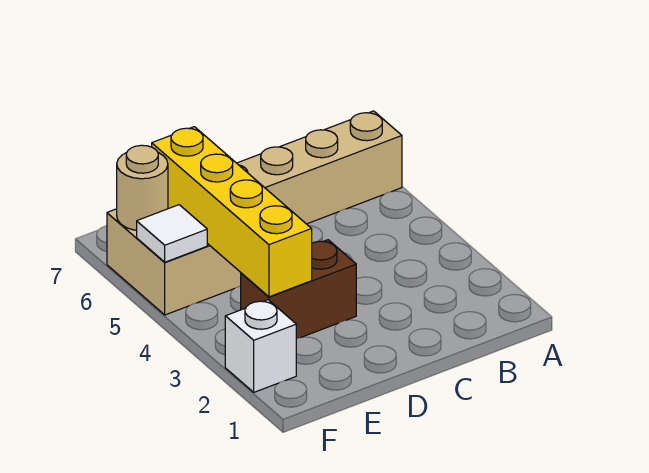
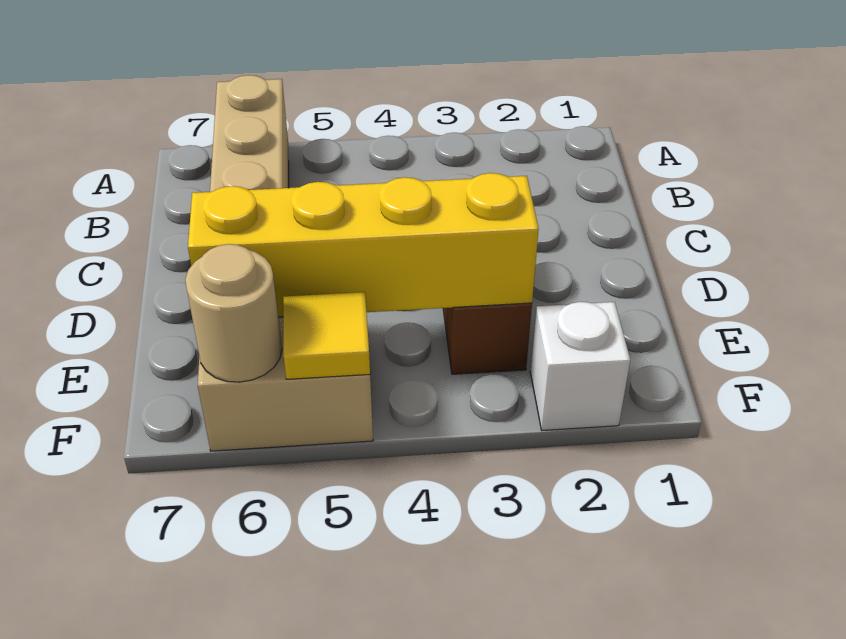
white 1x1 tile [137,205,207,262] -> yellow 1x1 tile [283,292,370,379]

